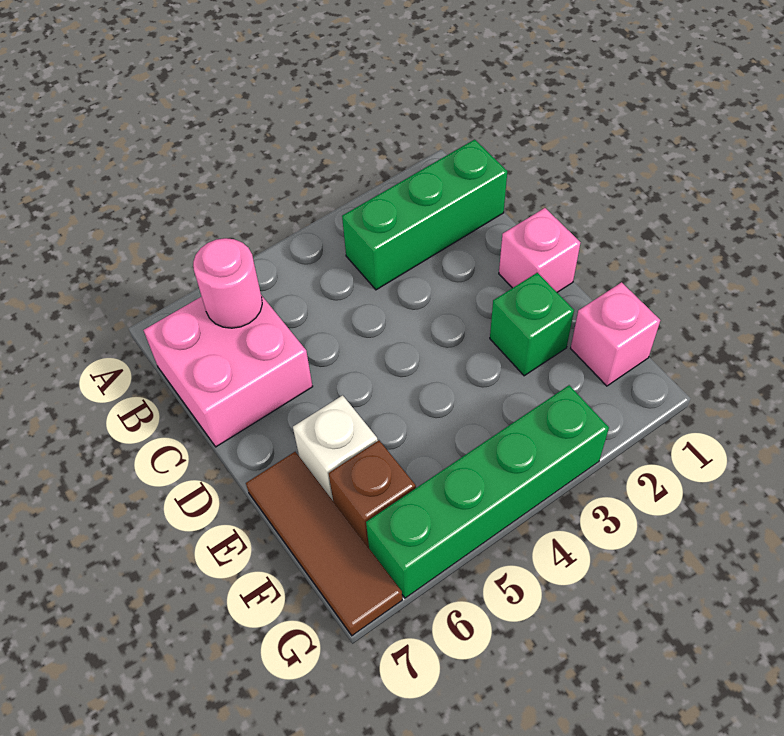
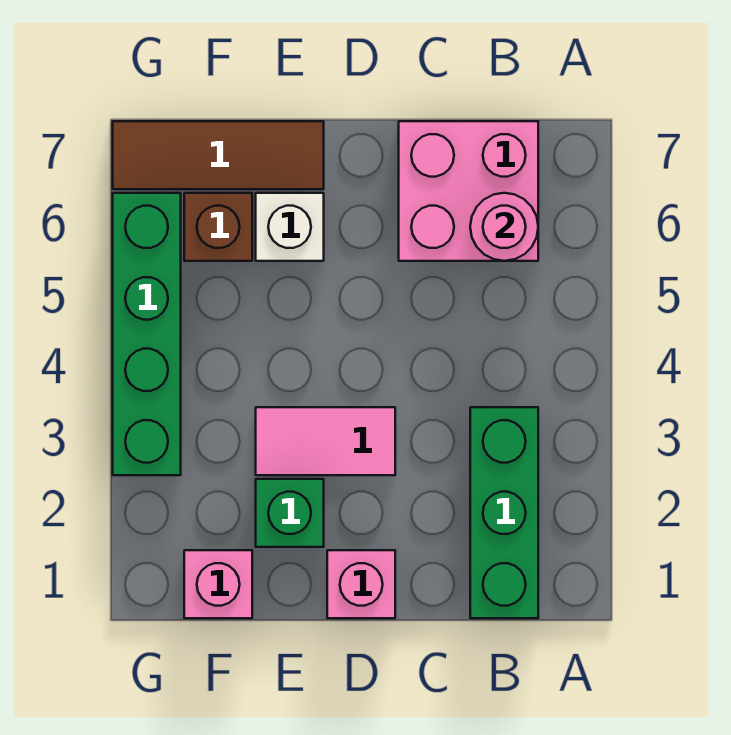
none -> pink 1x2 tile [256,407,395,475]

